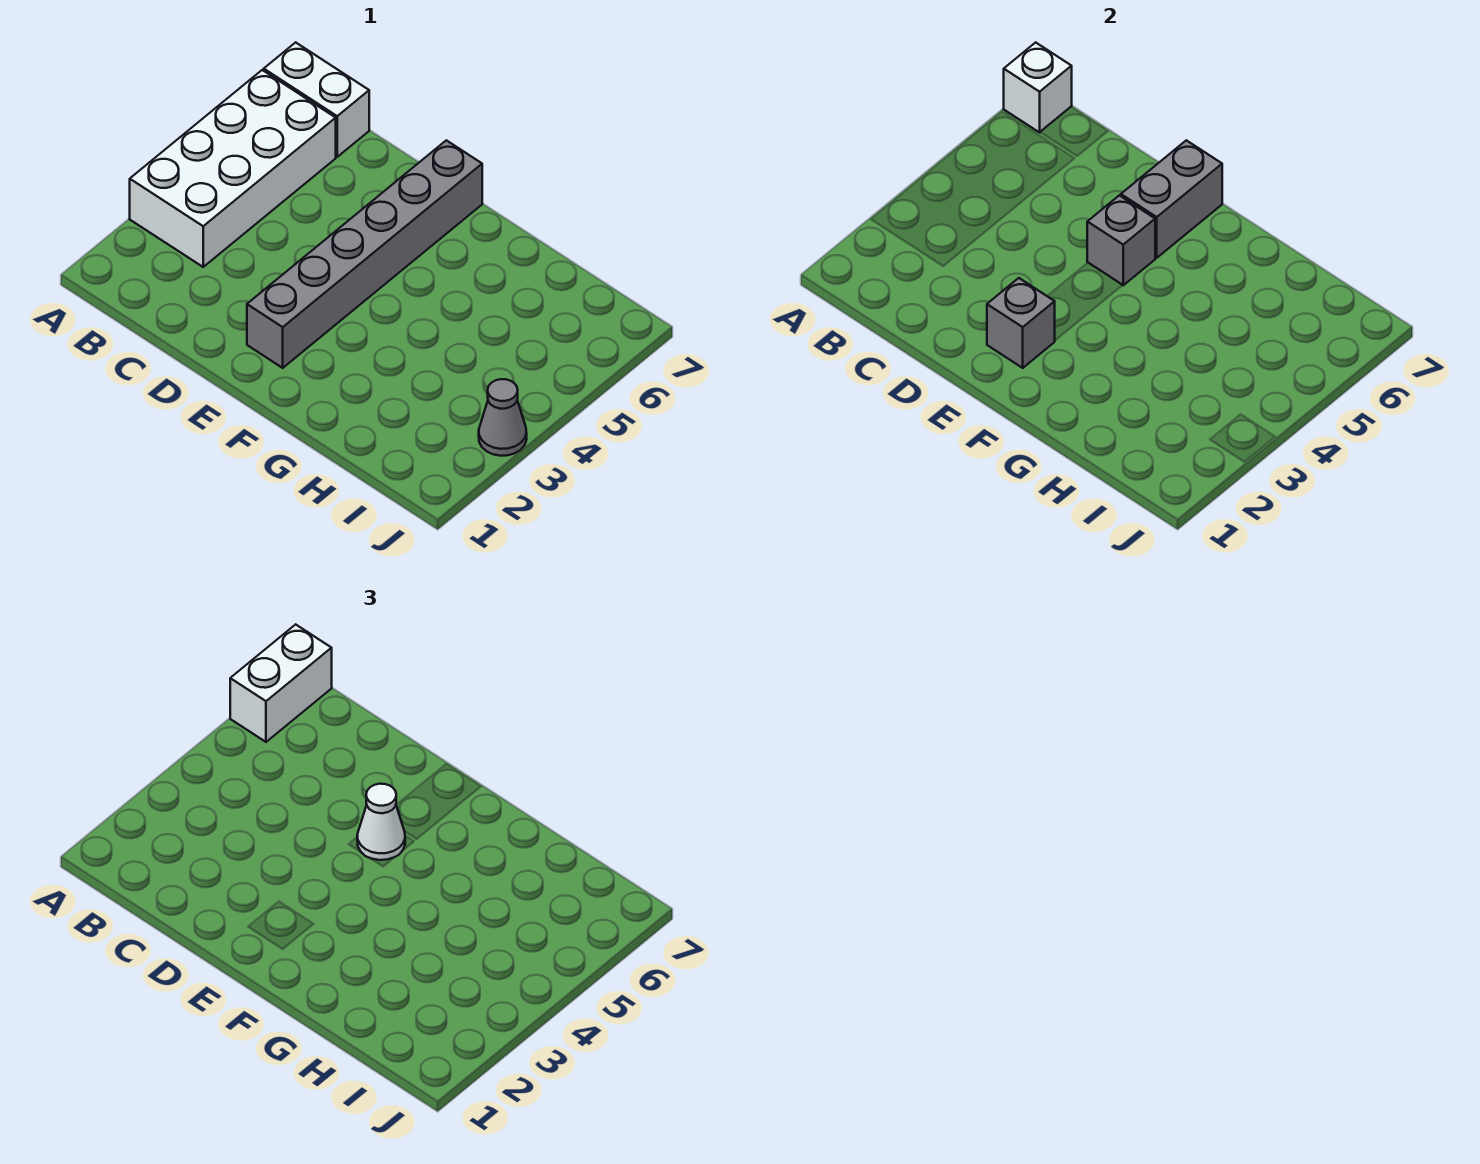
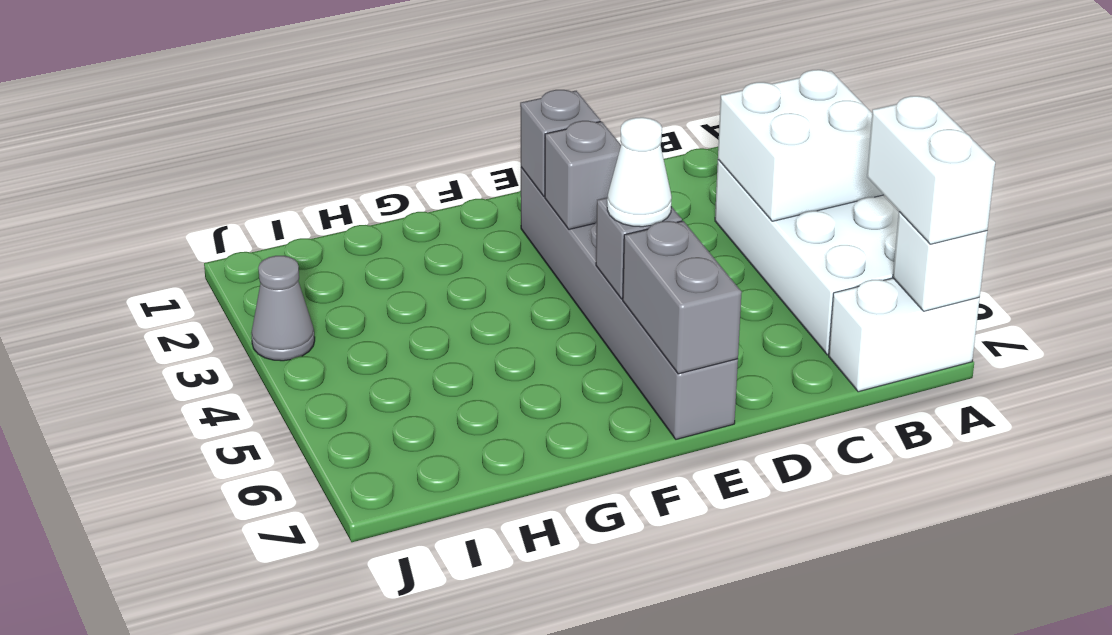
none -> white 2x2 brick [718,70,883,221]
none -> grey 1x1 brick [545,121,621,229]

